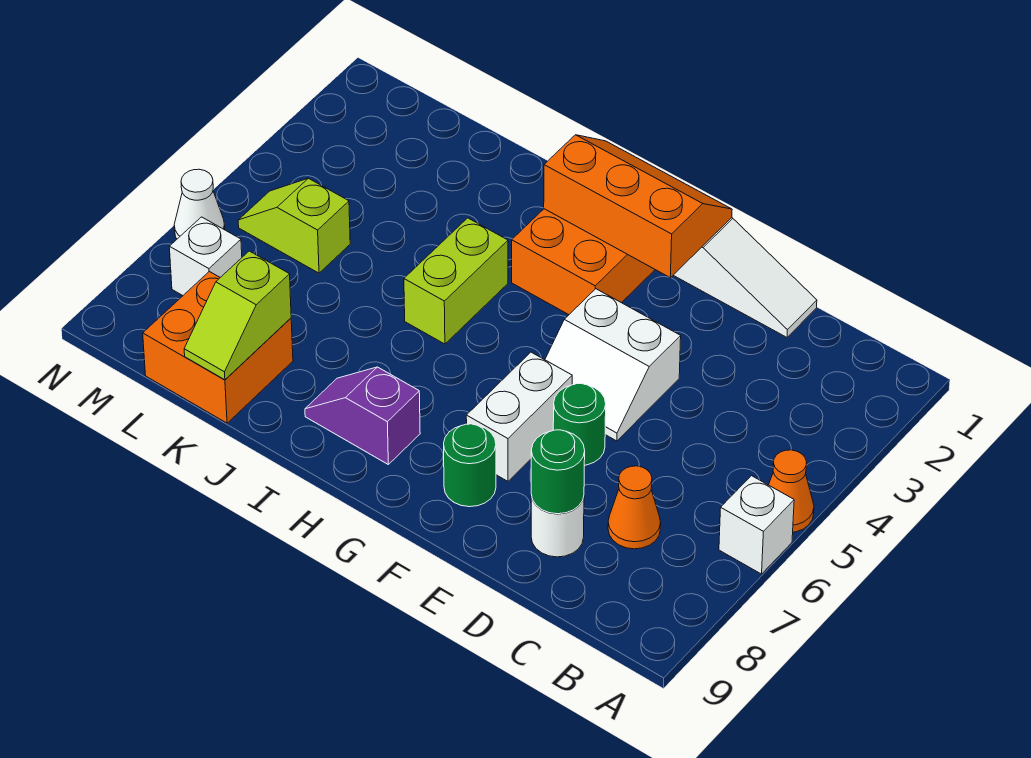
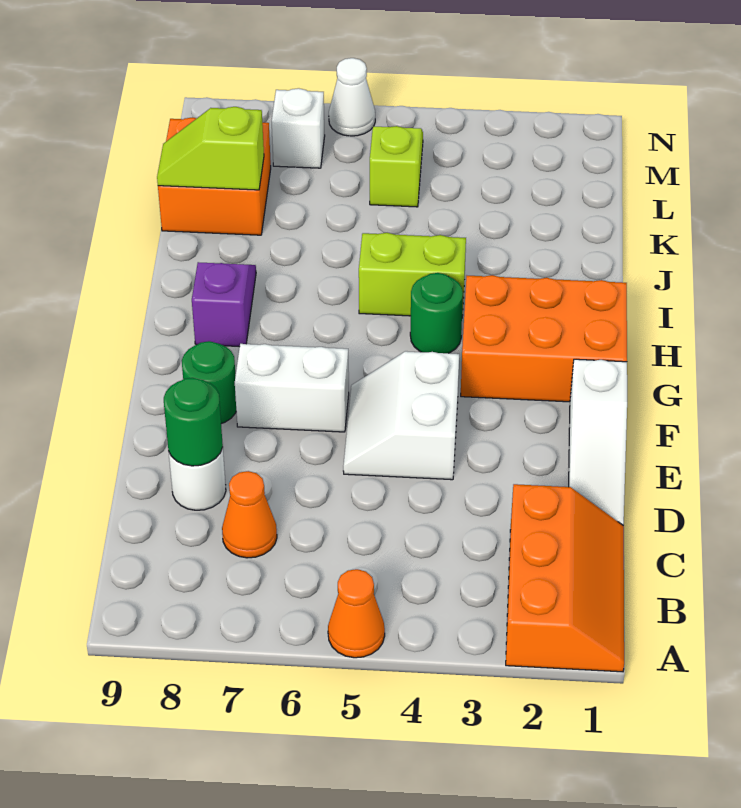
white 1x1 brick [719,476,794,574] -> none
green 1x1 round brick [553,384,606,465] -> green 1x1 round brick moved to [410,273,463,353]
orange 2x3 slope [544,135,732,278] -> orange 2x3 slope moved to [506,484,624,672]

